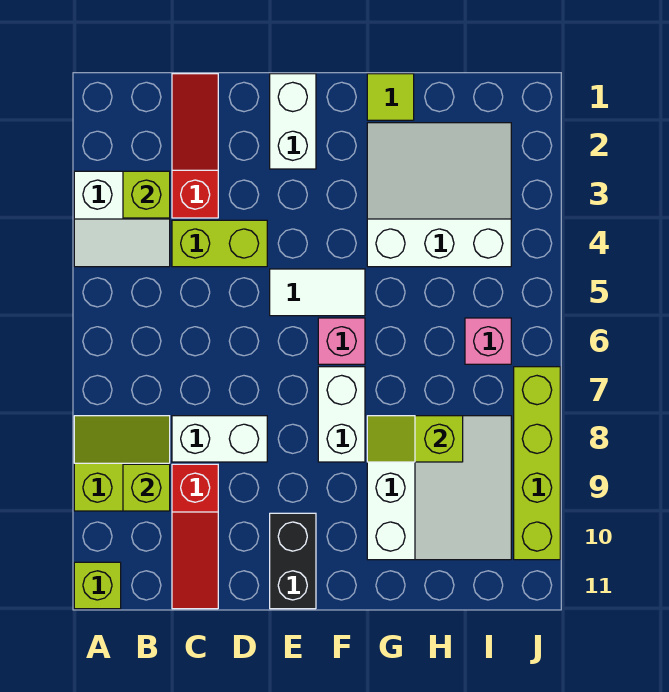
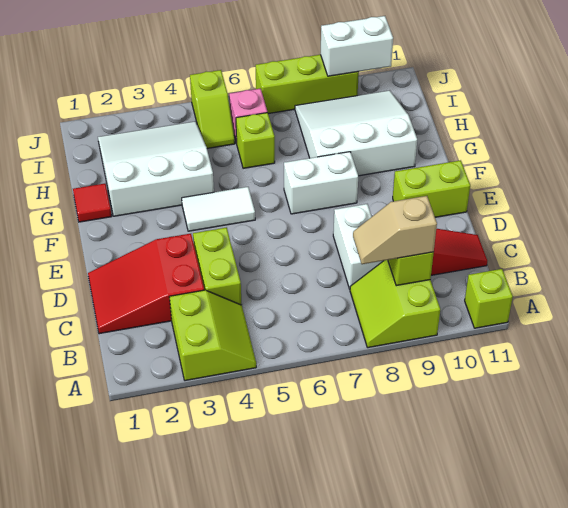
white 2x2 slope [74,171,170,267] -> lime 2x2 slope [170,290,256,381]
lime 1x1 brick [123,171,170,218] -> lime 1x1 brick moved to [236,113,275,168]
none -> tan 1x2 slope [353,196,437,264]
red 1x3 slope [172,74,218,218] -> red 2x3 slope [88,234,204,334]
white 1x2 brick [270,74,316,169] -> white 1x2 brick moved to [320,16,393,76]
white 1x2 tile [270,269,365,316] -> white 1x2 tile turned to [182,187,255,231]
black 1x2 brick [270,513,316,609] -> lime 1x2 brick [393,160,470,217]
pink 1x1 brick [318,318,365,364] -> none
lime 1x1 tile [367,74,414,120] -> red 1x1 tile [73,184,112,222]
white 3x3 slope [367,123,511,267] -> white 3x3 slope turned to [98,121,214,216]
lime 1x2 slope [367,416,463,462] -> lime 1x2 slope moved to [190,70,235,148]
lime 1x4 brick [514,367,560,560] -> lime 1x3 brick [256,55,359,114]

